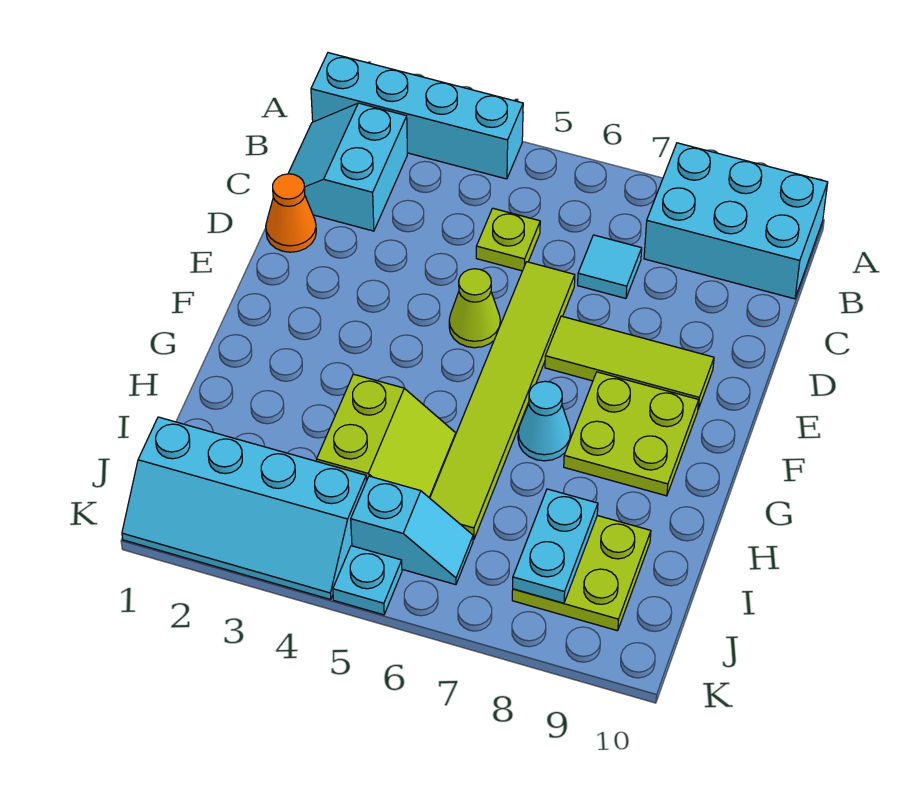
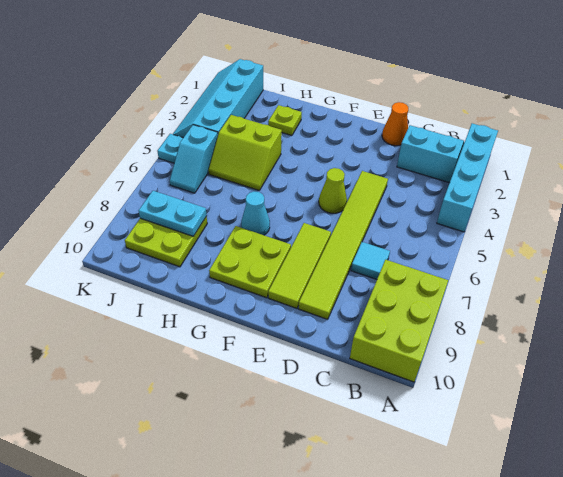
cyan 2x3 brick [644,143,828,299] -> lime 2x3 brick [350,260,448,382]
lime 1x1 plate [476,208,540,271] -> lime 1x1 plate moved to [268,105,302,136]
lime 1x6 tile [430,262,575,540] -> lime 1x6 tile turned to [299,171,388,319]

